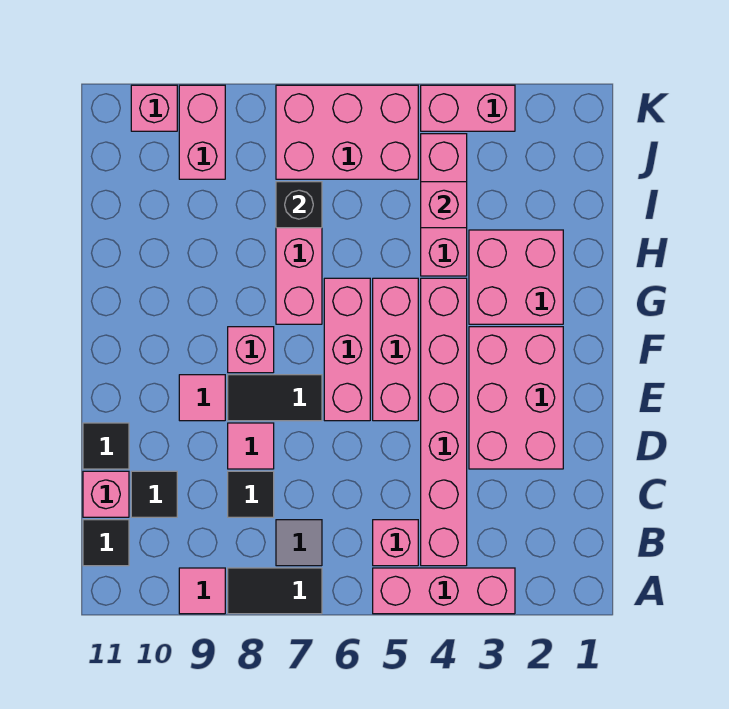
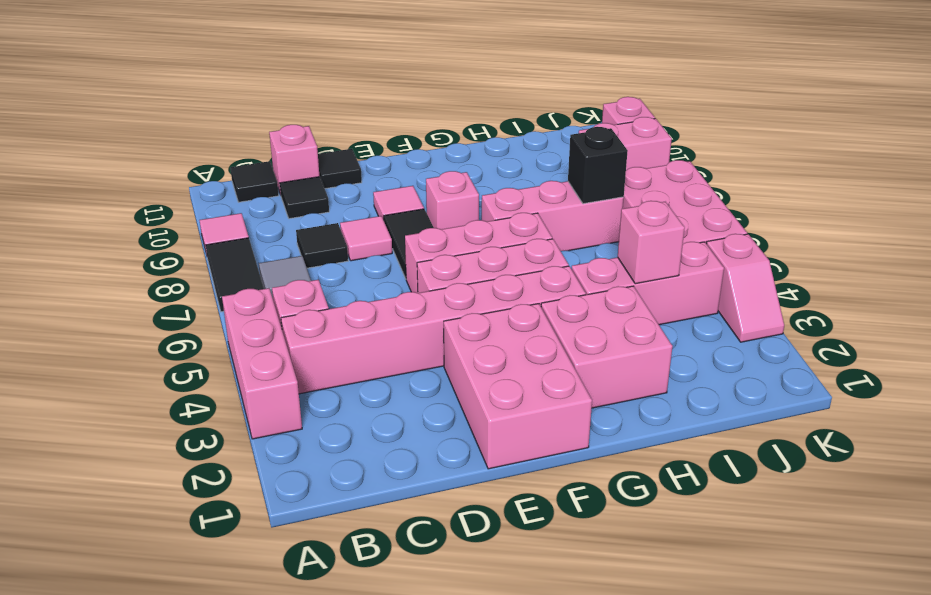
pink 2x3 brick [469,327,563,469] -> pink 2x3 brick turned to [444,304,592,469]
pink 1x2 brick [421,85,515,131] -> pink 1x2 slope [707,234,784,342]

